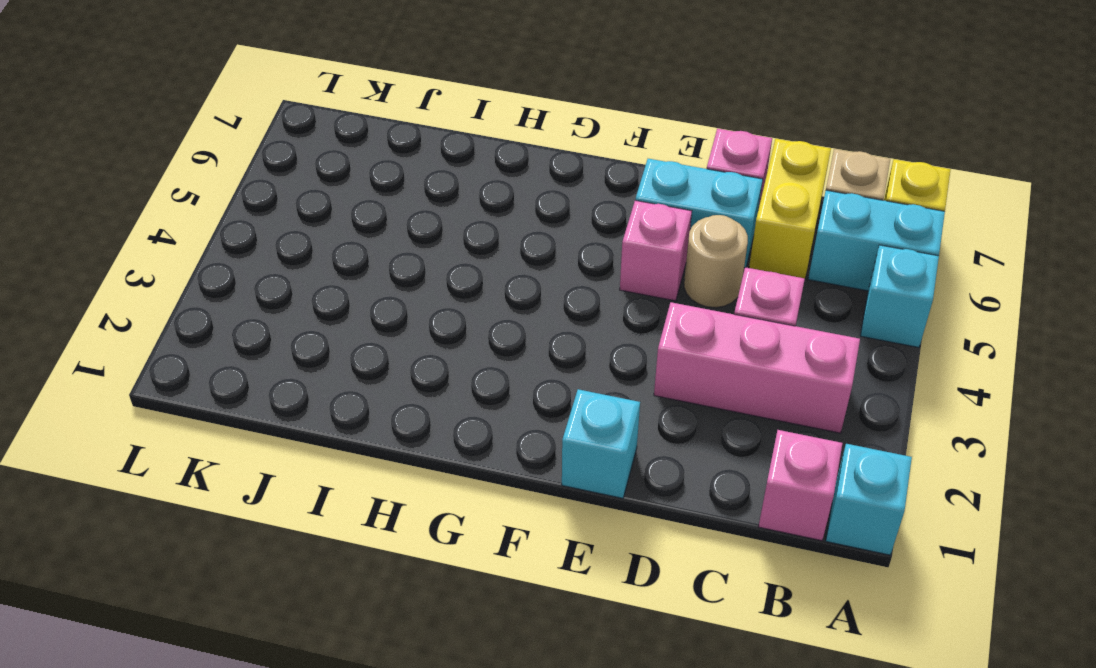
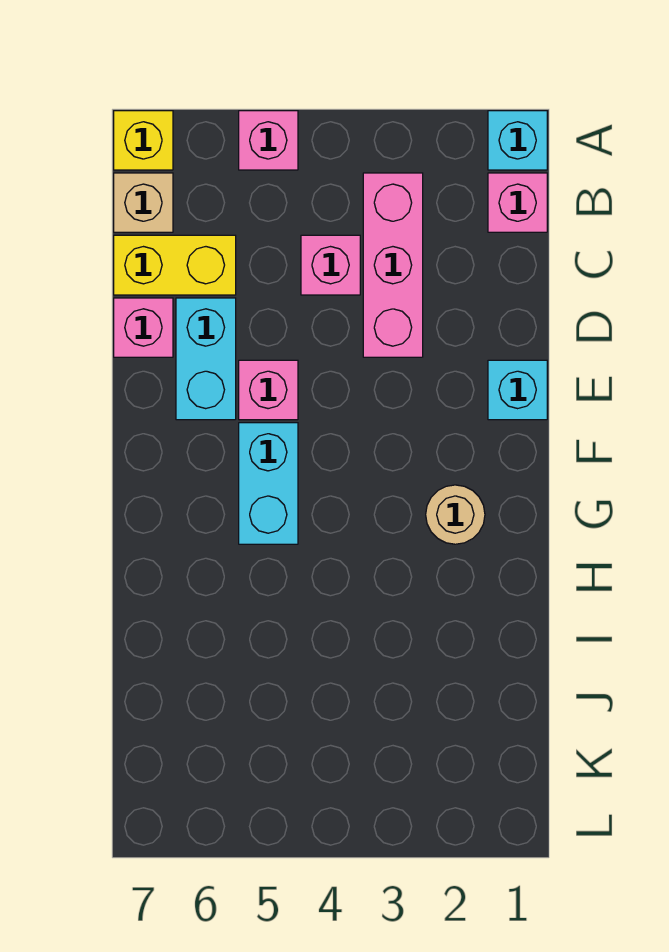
cyan 1x1 brick [860,245,939,347] -> pink 1x1 brick [239,111,298,170]
cyan 1x2 brick [808,190,945,291] -> cyan 1x2 brick moved to [239,423,298,544]
tan 1x1 round brick [684,215,748,308] -> tan 1x1 round brick moved to [426,485,485,544]

